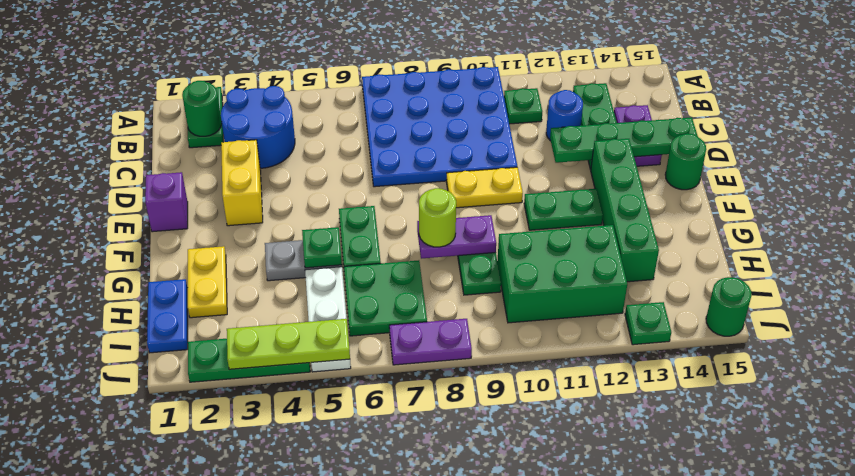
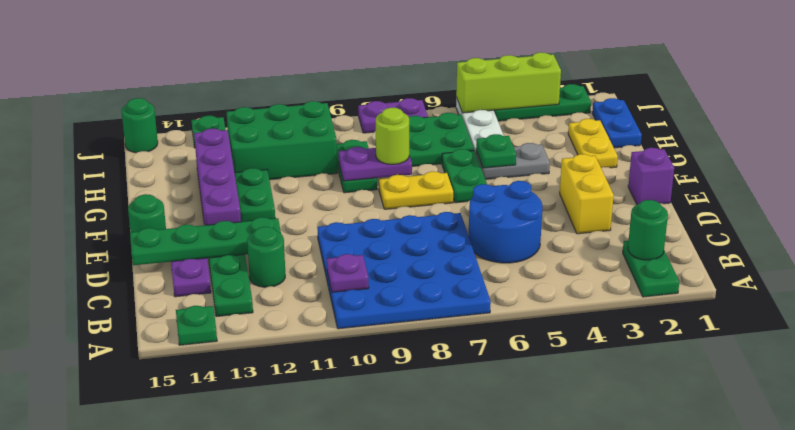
blue 2x2 round brick [221,86,295,168] -> blue 2x2 round brick moved to [469,181,542,263]
none -> purple 1x1 plate [327,254,369,292]
green 1x1 plate [504,88,542,124] -> green 1x1 plate moved to [176,306,217,345]
blue 1x1 round brick [546,90,583,141] -> green 1x1 round brick [247,227,285,287]
yellow 1x2 plate [446,167,523,208] -> yellow 1x2 plate moved to [379,171,453,209]
green 1x4 brick [591,139,659,282] -> purple 1x4 brick [194,129,241,225]
green 1x2 plate [524,189,603,230] -> green 1x2 plate turned to [234,168,275,222]
lime 1x3 plate [227,319,350,369] -> lime 1x3 brick [456,52,561,113]

